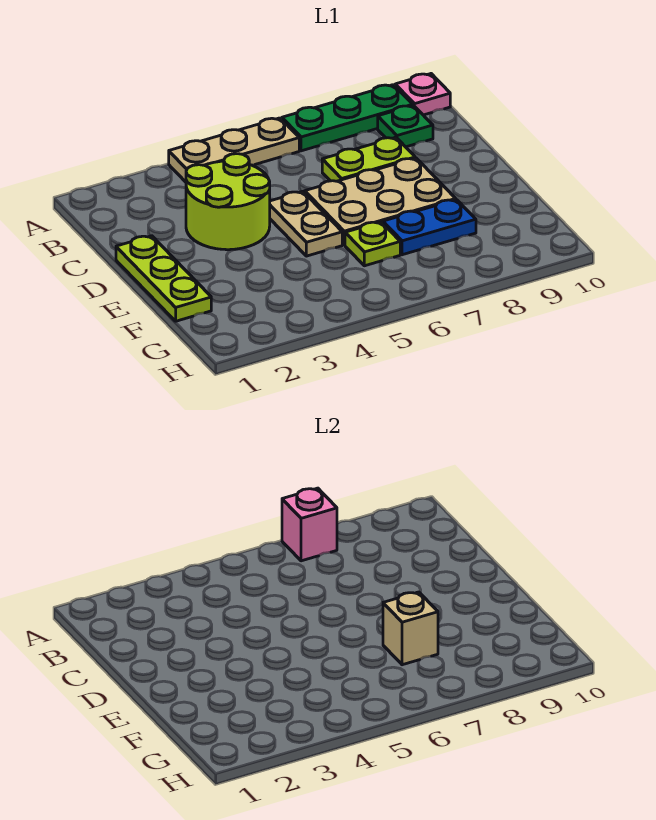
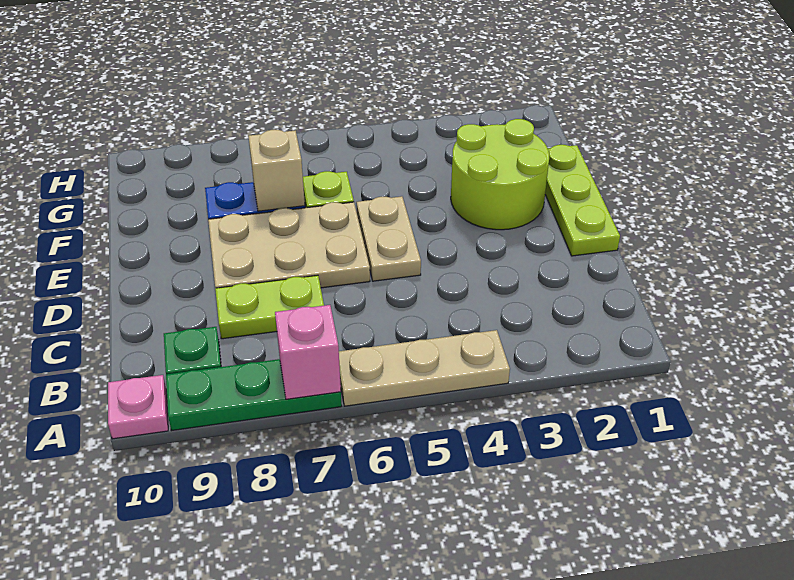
lime 2x2 round brick [186,154,270,250] -> lime 2x2 round brick moved to [451,119,549,230]

